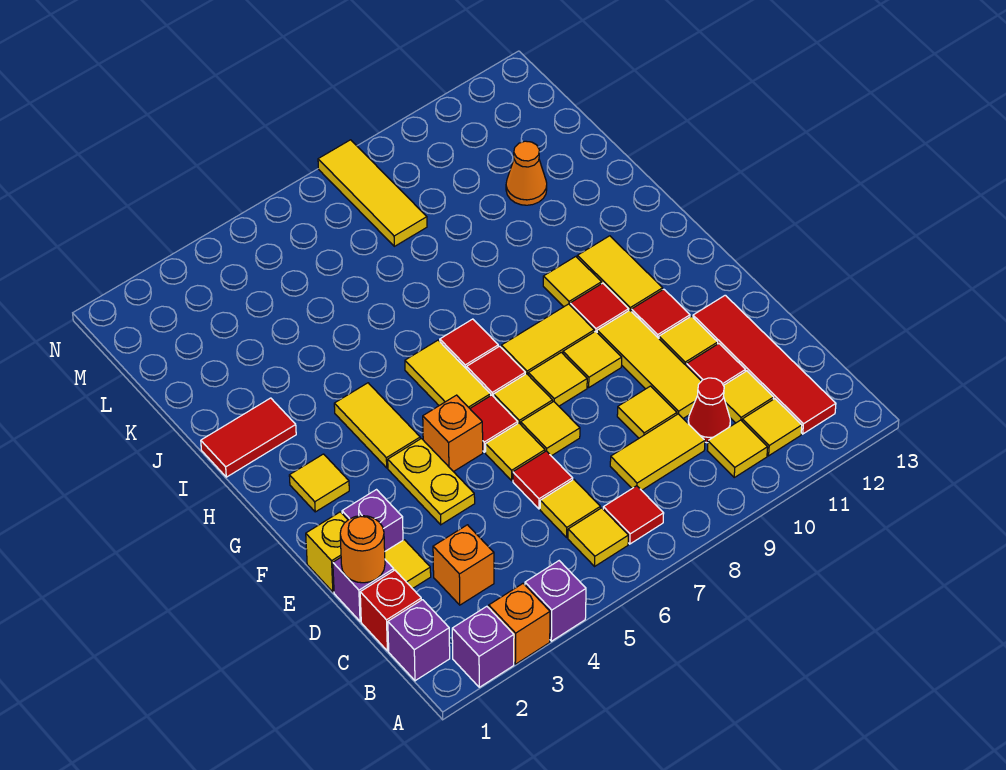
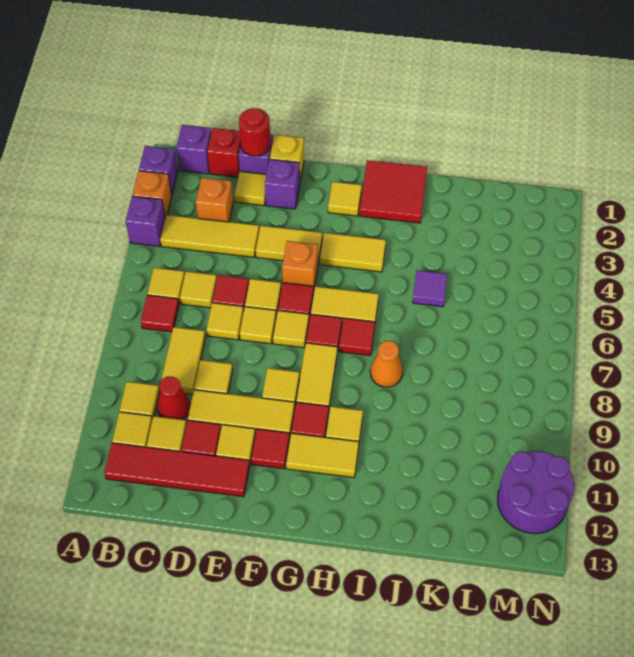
orange 1x1 round brick [340,516,385,583] -> red 1x1 round brick [239,108,270,156]
yellow 1x2 plate [388,439,475,525] -> yellow 1x2 tile [256,226,322,262]
yellow 1x1 tile [528,352,587,406] -> yellow 1x1 tile moved to [206,303,244,340]
red 1x2 tile [201,398,296,477] -> red 2x2 tile [359,160,427,223]
none -> purple 1x1 tile [413,270,447,307]
orange 1x1 cone [506,141,547,205] -> orange 1x1 cone moved to [370,341,403,387]
yellow 1x3 tile [318,140,427,246] -> yellow 1x3 tile moved to [160,215,259,257]
none -> purple 2x2 round brick [498,451,574,534]

